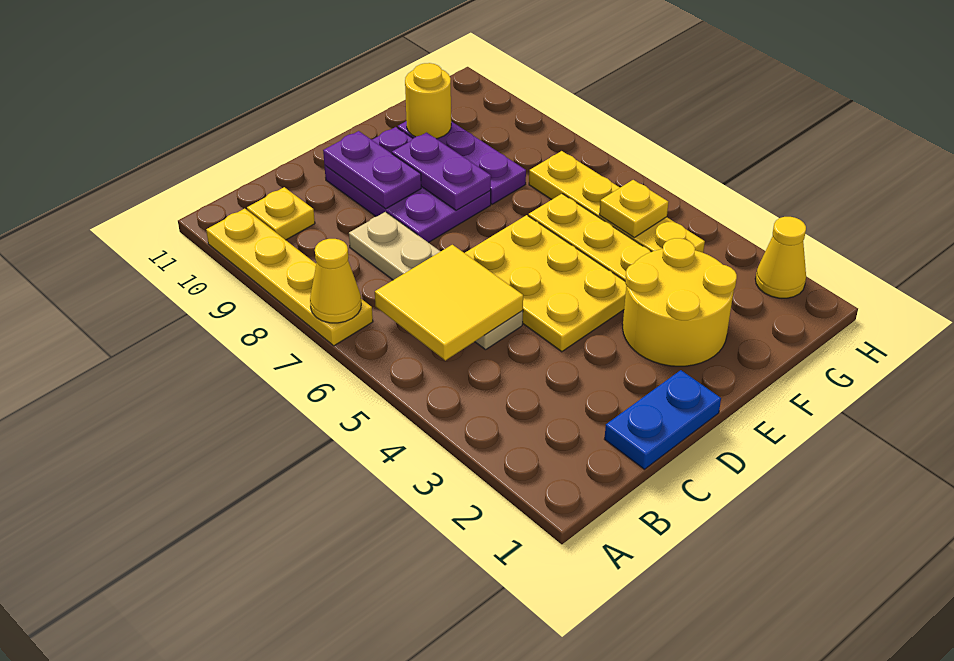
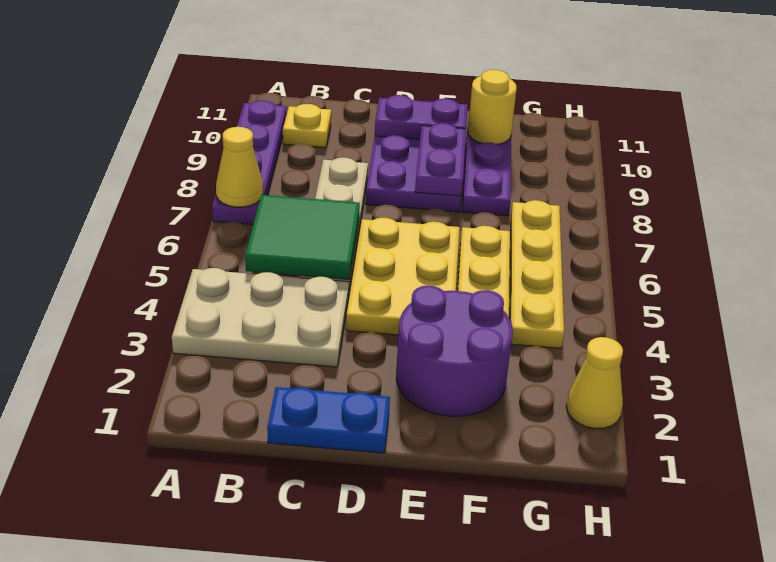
none -> tan 2x3 plate [172,268,349,367]
yellow 1x4 plate [206,208,373,346] -> purple 1x4 plate [212,100,287,225]
yellow 2x2 tile [375,245,523,360] -> green 2x2 tile [245,195,360,279]
purple 1x2 plate [323,131,421,209] -> purple 1x2 plate turned to [375,95,468,139]
yellow 2x2 round brick [623,238,737,366] -> purple 2x2 round brick [396,286,513,416]
yellow 1x1 plate [599,180,668,238] -> none

